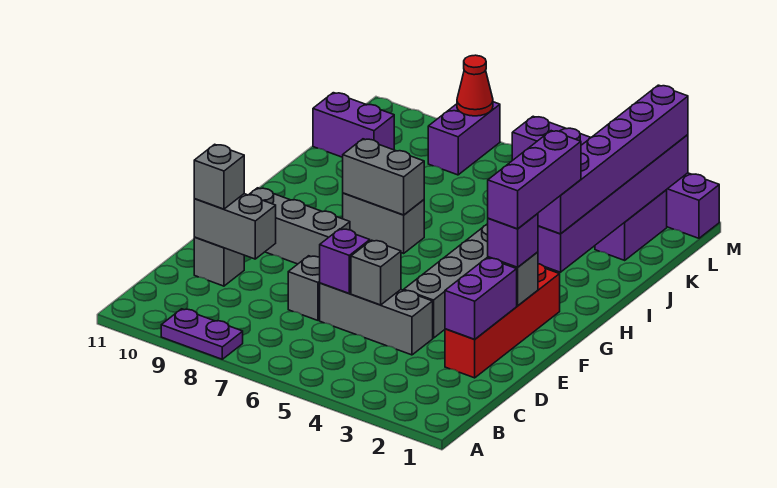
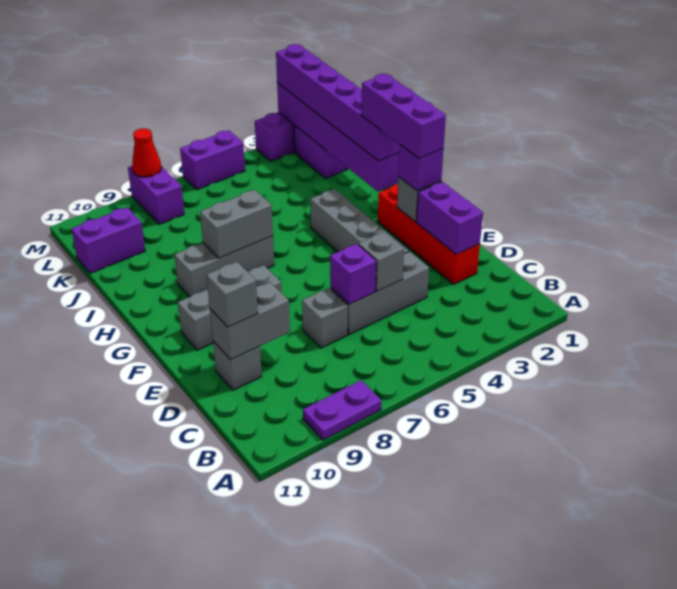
grey 1x2 brick [343,193,424,253] -> grey 1x3 brick [175,236,274,297]

